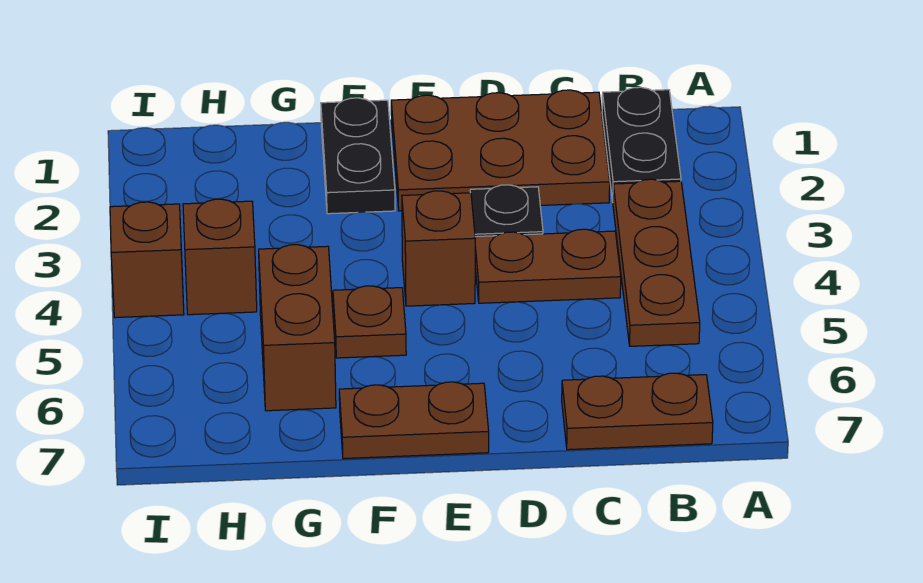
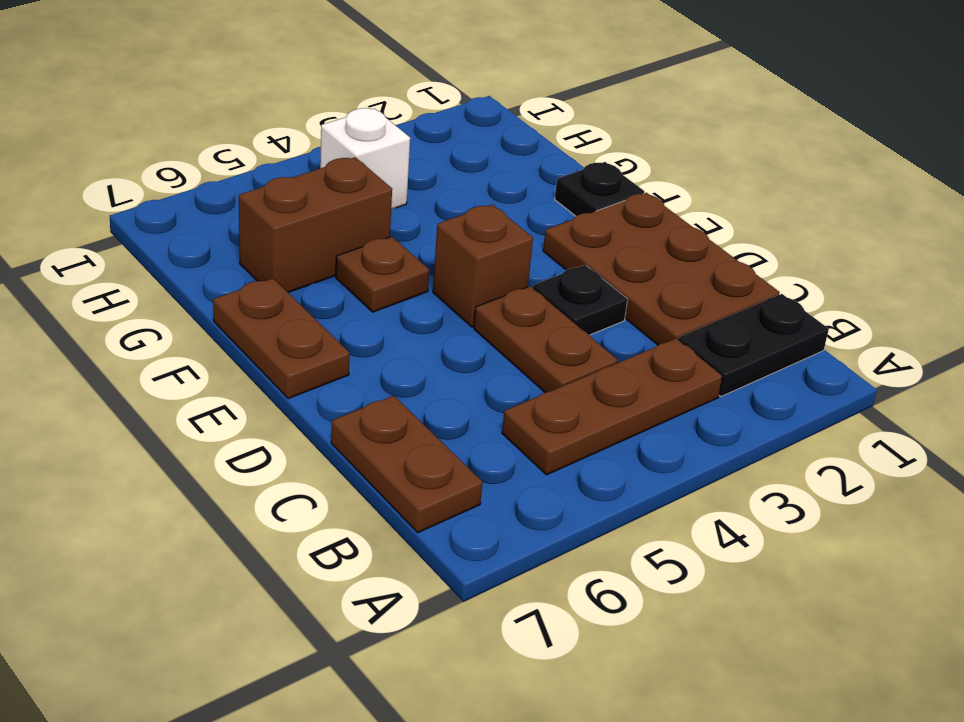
black 1x2 plate [321,98,395,214] -> black 1x1 plate [555,162,644,216]
brown 1x1 brick [183,199,257,315] -> white 1x1 brick [320,108,410,209]
brown 1x1 brick [110,202,184,318] -> none

